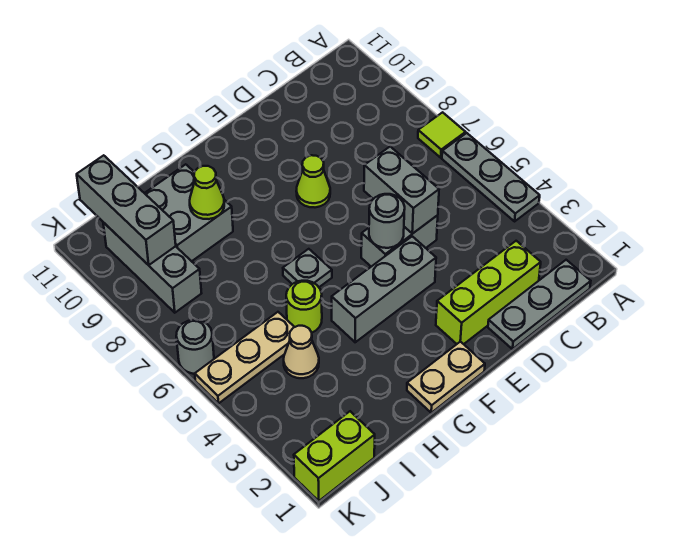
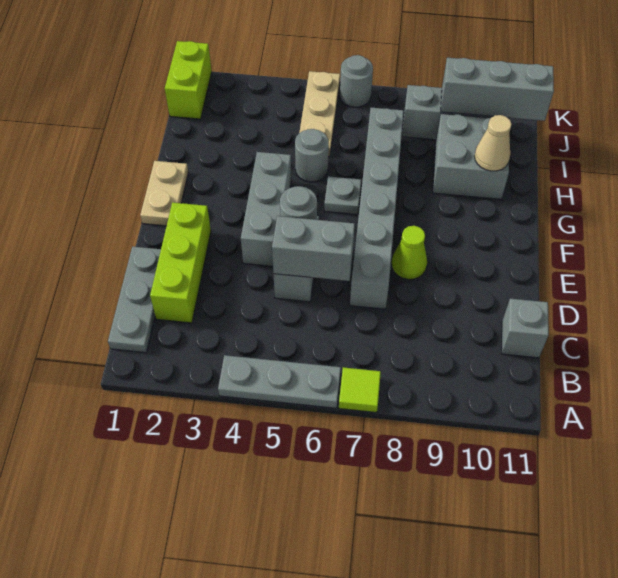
none -> grey 1x1 brick [502,299,549,358]
none -> grey 1x6 brick [350,108,404,309]
lime 1x1 round brick [286,281,322,332] -> grey 1x1 round brick [295,129,329,182]
lime 1x1 cone [190,166,224,219] -> none
tan 1x1 cone [284,326,319,378] -> tan 1x1 cone moved to [475,115,512,171]

